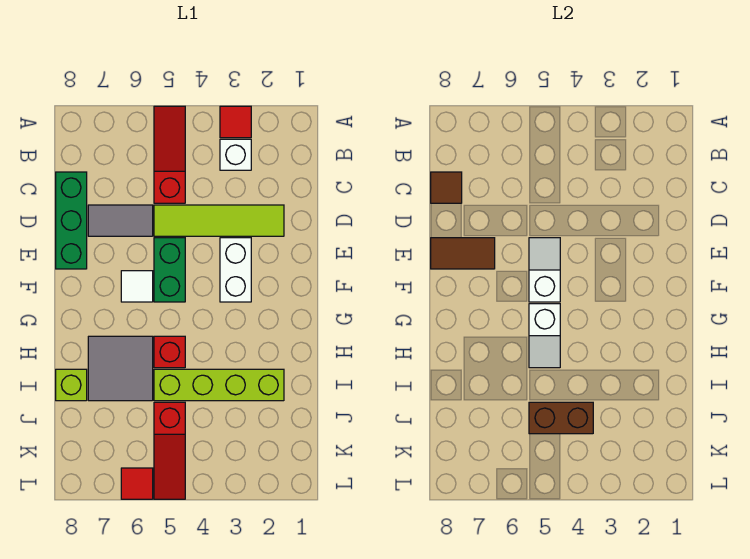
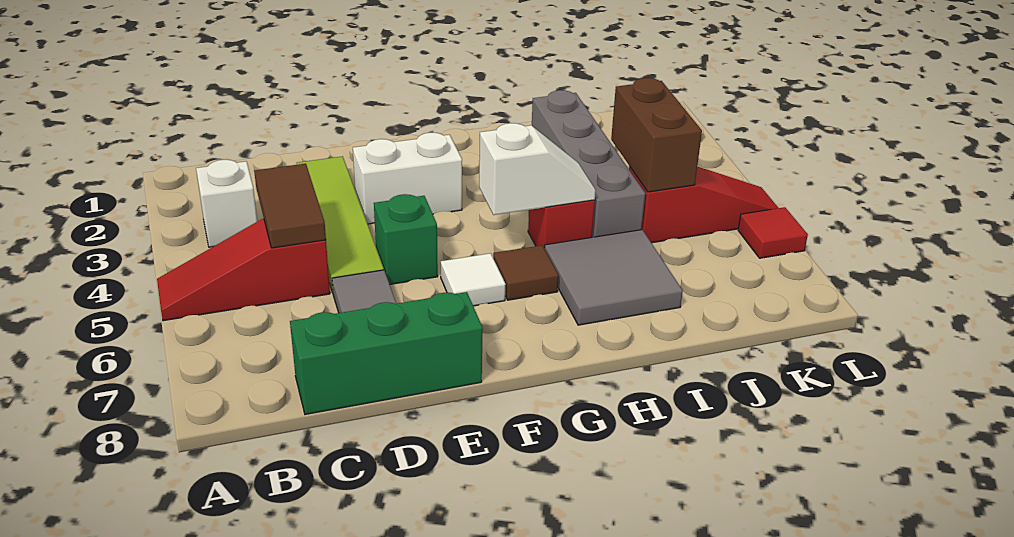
red 1x1 tile [220,106,251,138] -> none
brown 1x1 tile [431,172,462,203] -> brown 1x1 tile moved to [493,245,559,300]
green 1x2 brick [154,238,185,302] -> green 1x1 brick [374,194,438,284]
white 1x2 slope [529,238,560,302] -> none
brown 1x2 tile [431,238,495,269] -> brown 1x2 tile moved to [254,164,326,248]
lime 1x4 brick [154,369,284,401] -> grey 1x4 brick [532,90,645,237]
lime 1x1 brick [56,369,87,401] -> none

